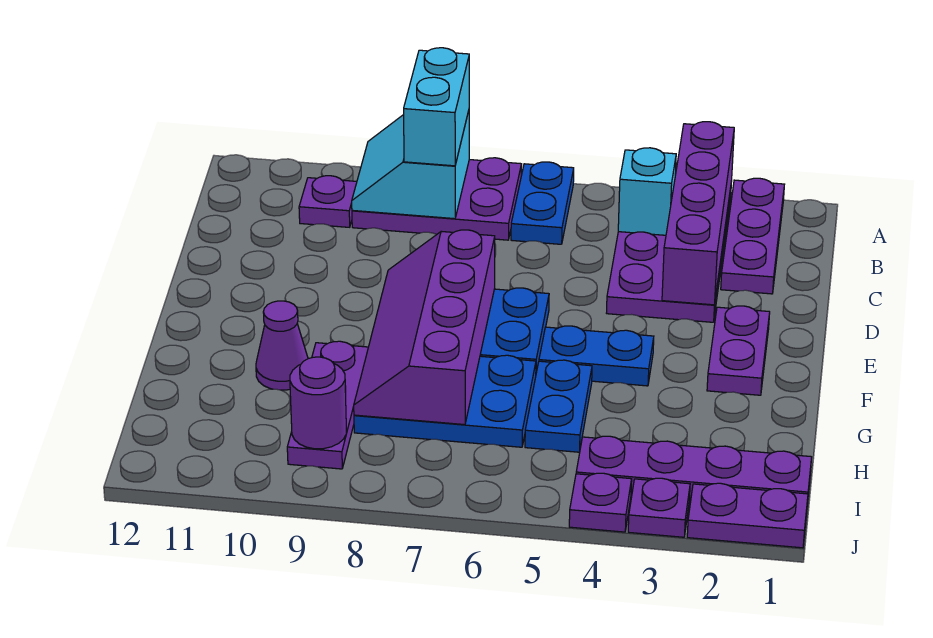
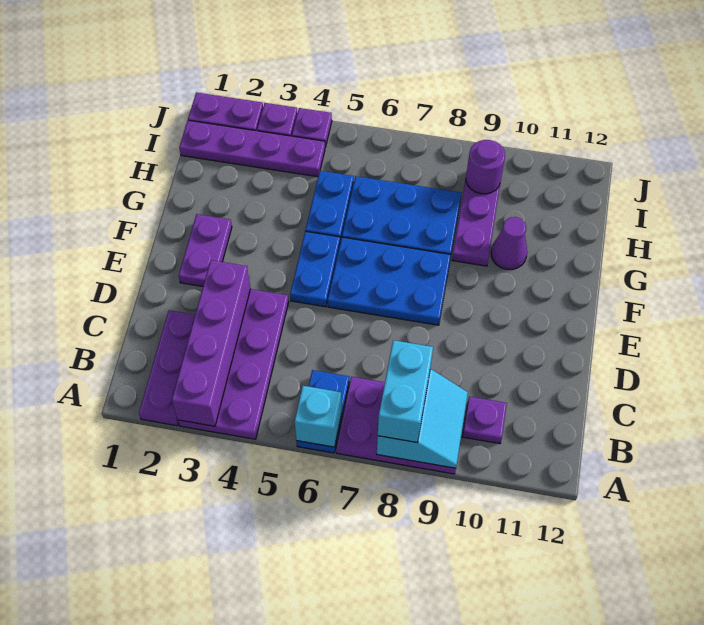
cyan 1x1 brick [618,148,676,235] -> cyan 1x1 brick moved to [295,386,342,447]
purple 2x4 slope [354,230,495,425] -> none
blue 1x2 plate [539,326,654,386] -> blue 1x2 plate turned to [290,231,340,307]

